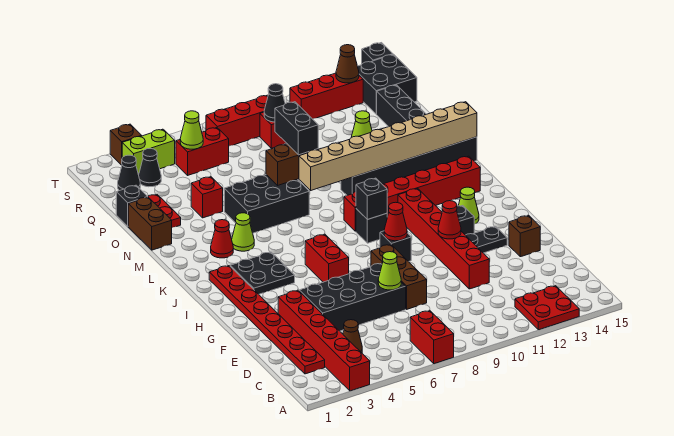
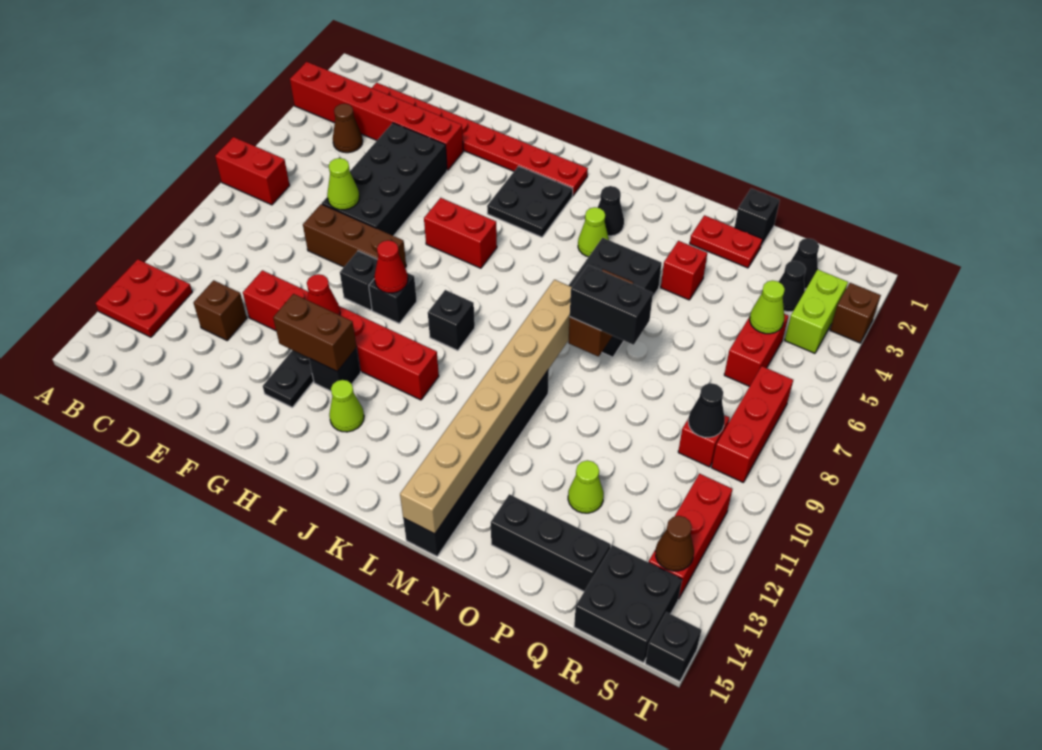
brown 1x1 brick [509,216,540,257] -> brown 1x1 brick moved to [194,280,247,340]
black 1x1 brick [356,178,387,220] -> black 1x1 brick moved to [340,251,377,310]
red 1x6 brick [344,156,480,231] -> none
red 1x1 cone [211,220,233,258] -> black 1x1 cone [598,186,624,236]
brown 1x2 brick [128,197,172,250] -> brown 1x2 brick moved to [273,294,357,372]

